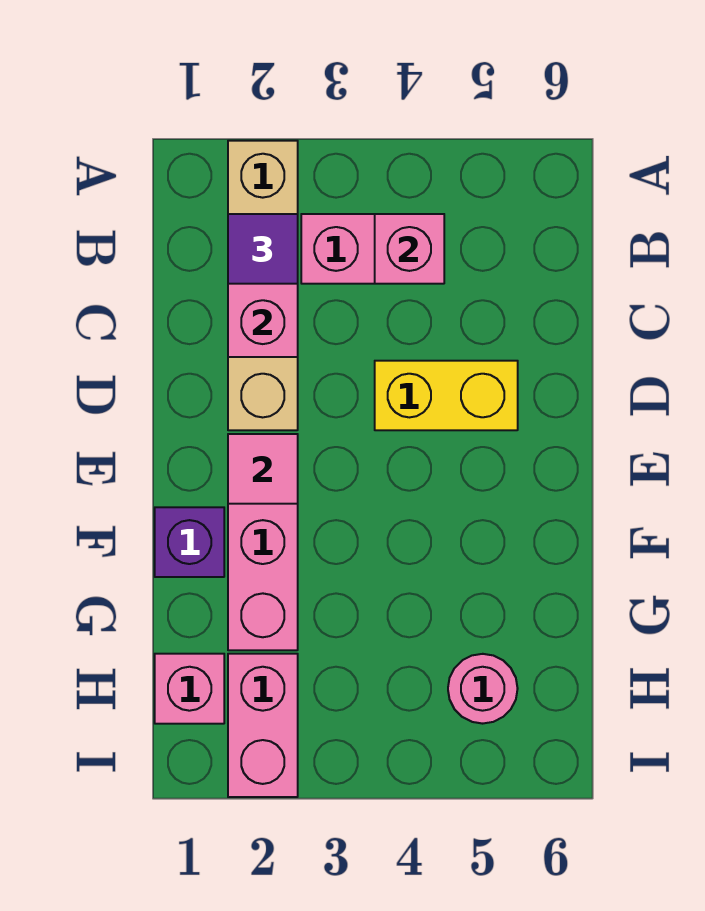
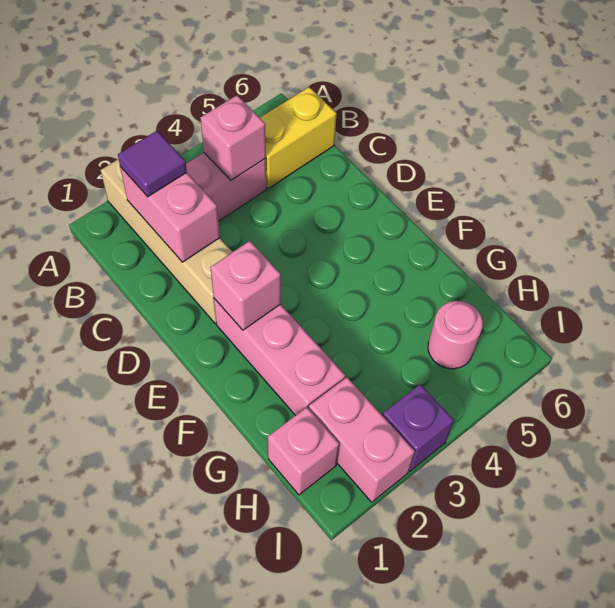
yellow 1x2 brick [375,361,518,430] -> yellow 1x2 brick moved to [260,87,337,189]
pink 1x1 tile [228,434,298,504] -> pink 1x1 brick [211,241,281,330]
purple 1x1 brick [155,507,224,577] -> purple 1x1 brick moved to [383,384,454,471]

